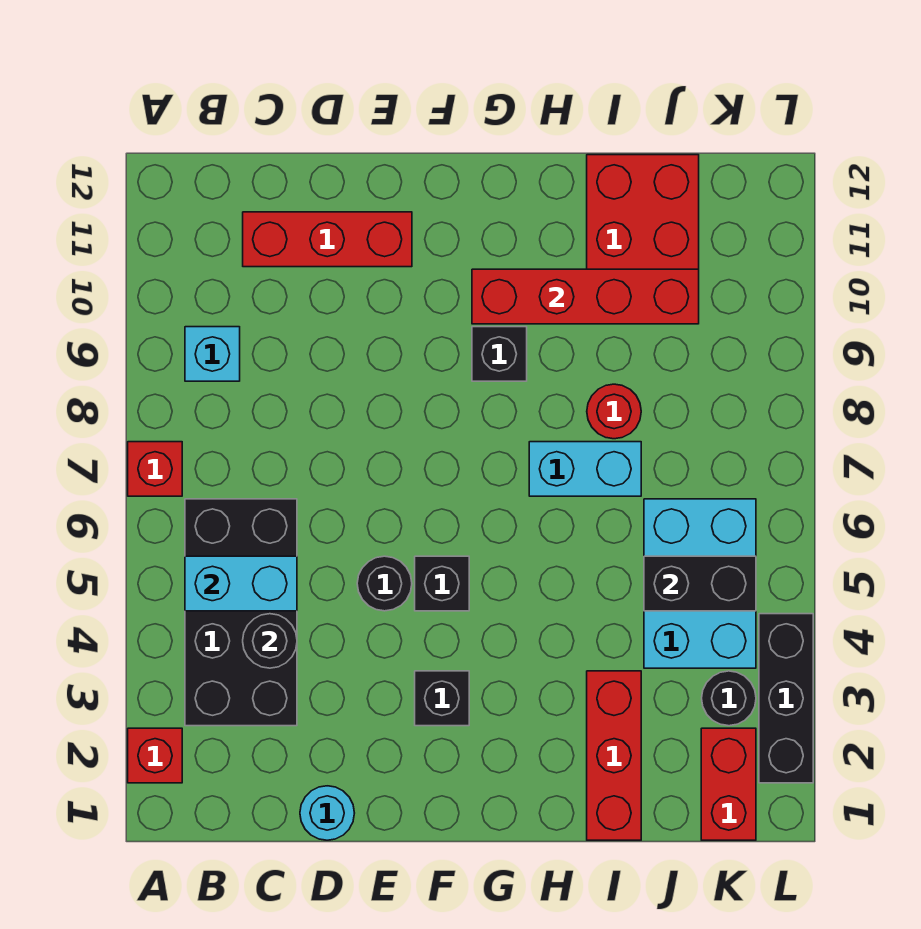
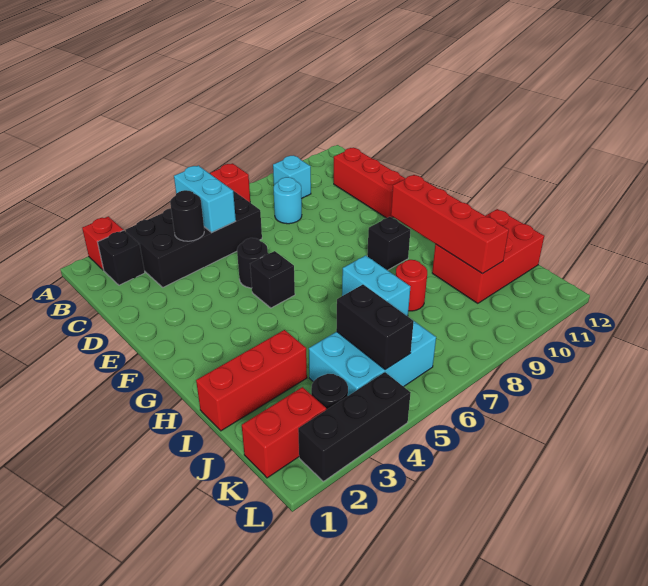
cyan 1x1 round brick [300,786,354,840] -> cyan 1x1 round brick moved to [274,177,302,224]
black 1x1 brick [415,671,469,726] -> black 1x1 brick moved to [98,230,145,285]

